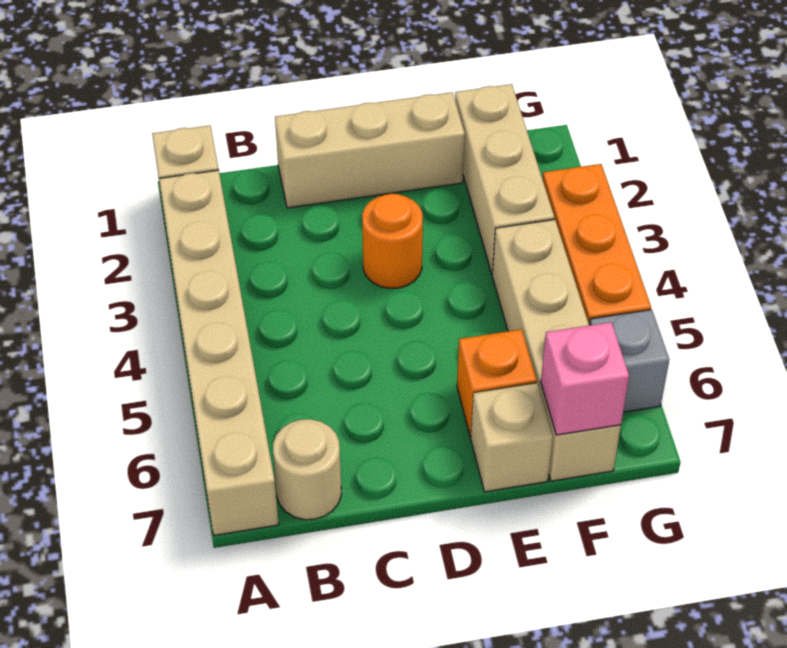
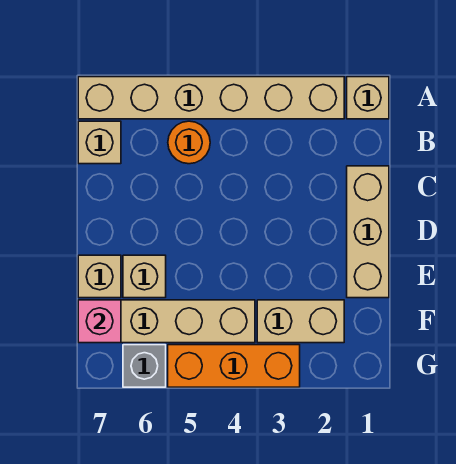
tan 1x1 round brick [273,419,341,520] -> tan 1x1 brick [78,121,121,164]
orange 1x1 round brick [362,193,423,288] -> orange 1x1 round brick moved to [168,121,210,164]
orange 1x1 brick [457,329,537,436] -> tan 1x1 brick [123,255,166,298]
tan 1x3 brick [455,84,555,274] -> tan 1x2 brick [257,300,344,343]

